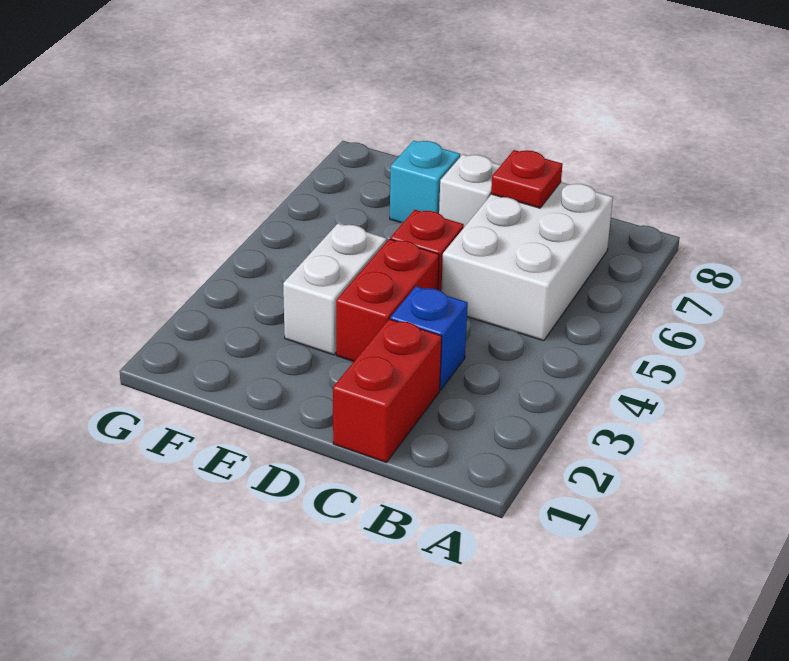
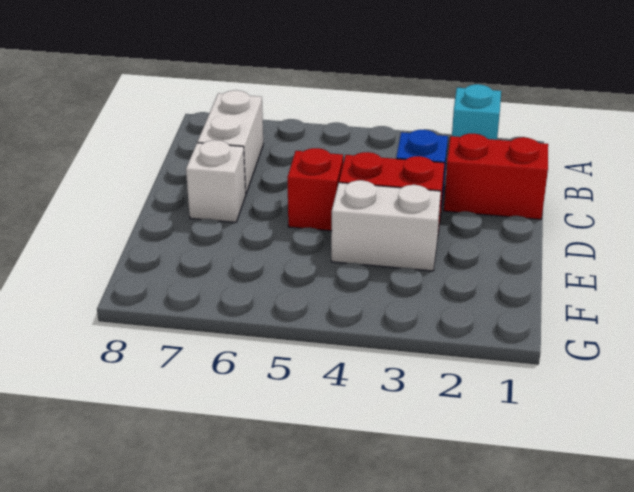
white 2x3 brick [441,182,613,341] -> white 1x2 brick [197,90,263,193]
red 1x1 plate [491,150,563,208] -> none
cyan 1x1 brick [390,141,460,223] -> cyan 1x1 brick moved to [452,84,501,140]

